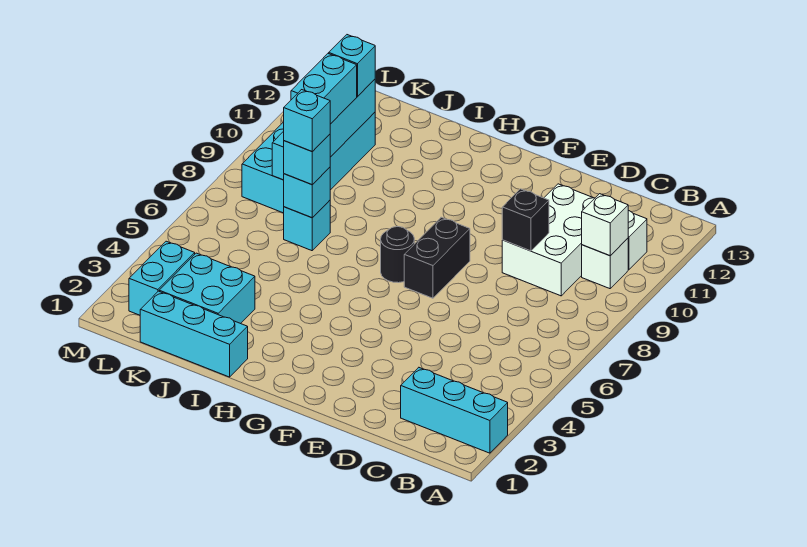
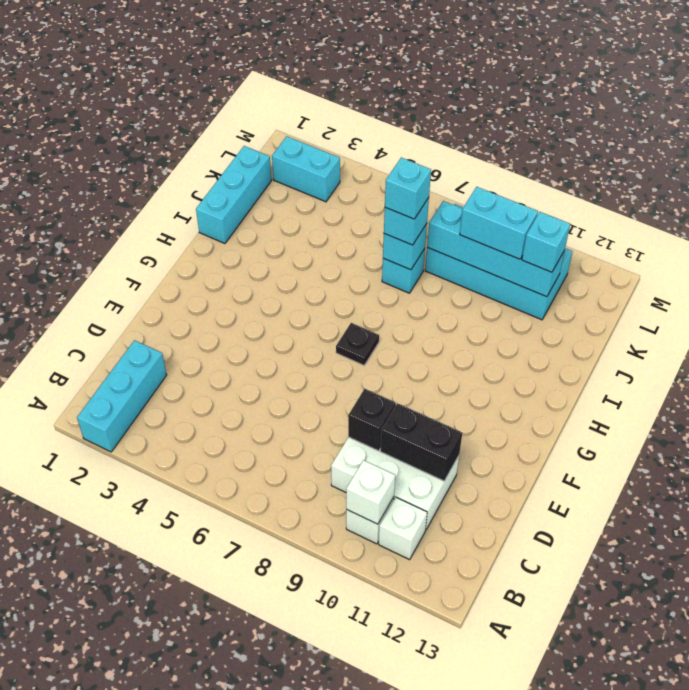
black 1x2 brick [404,217,470,298] -> black 1x2 brick moved to [380,403,462,481]
black 1x1 round brick [381,227,414,283] -> black 1x1 plate [336,323,379,365]
cyan 2x2 brick [159,253,255,324] -> none

